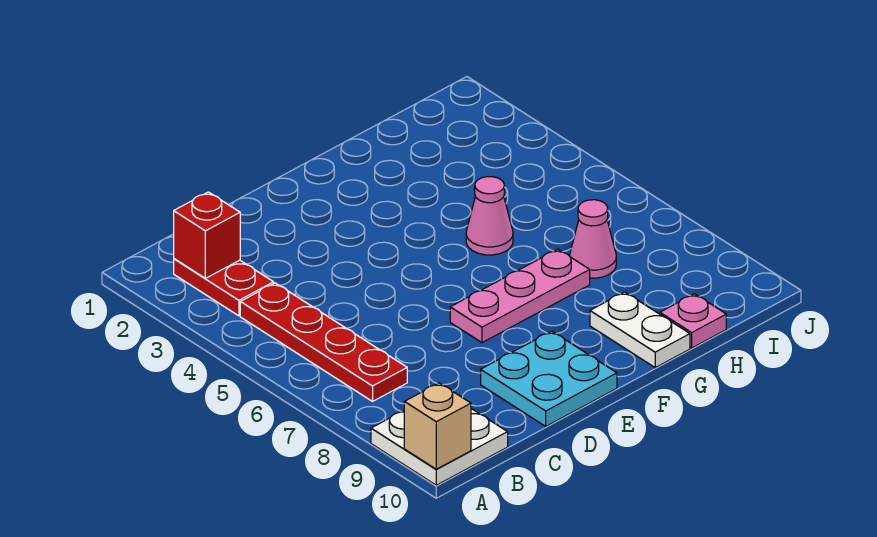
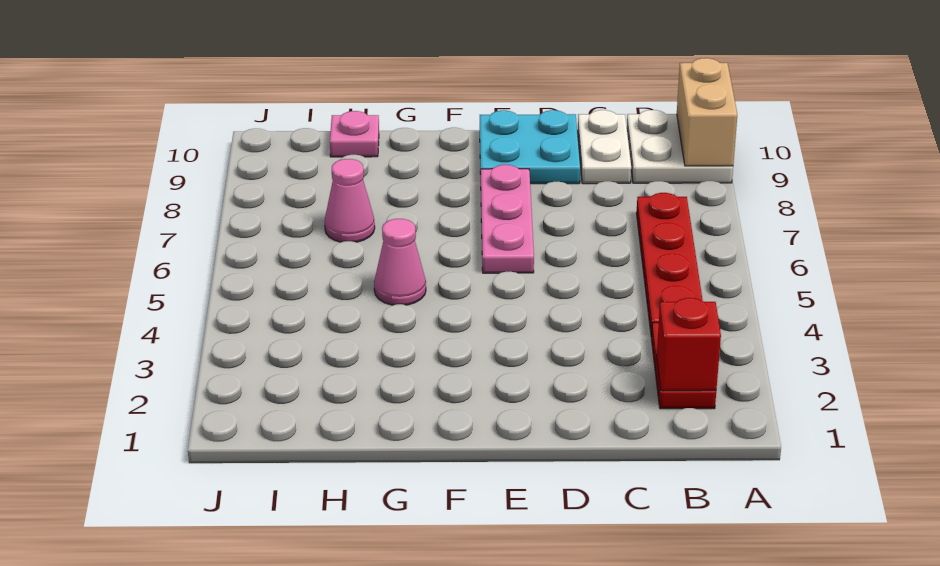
tan 1x1 brick [404,383,471,469] -> tan 1x2 brick [677,58,737,166]
pink 1x3 plate [450,249,590,343] -> pink 1x3 plate turned to [481,165,534,273]
white 1x2 plate [590,292,690,368] -> white 1x2 plate moved to [578,110,631,184]

